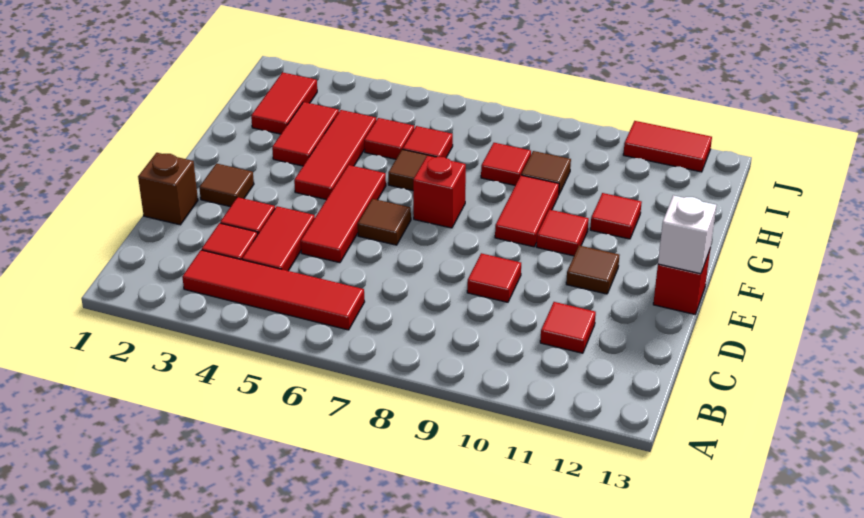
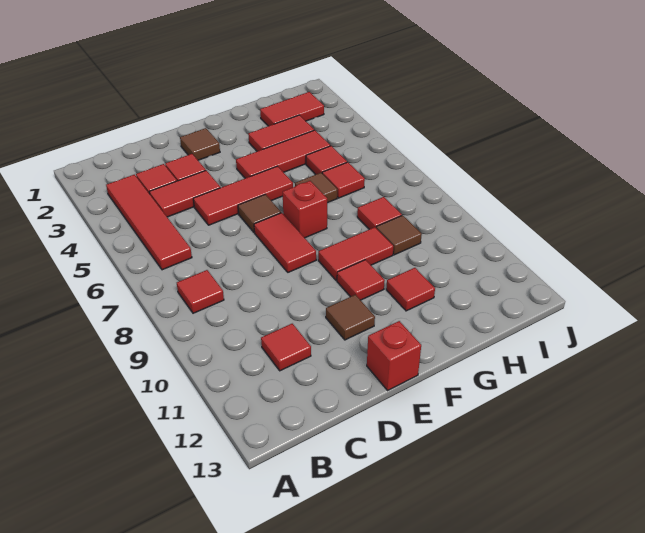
brown 1x1 brick [138,153,198,225] -> none
red 1x1 tile [467,253,521,302] -> red 1x1 tile moved to [177,270,224,313]
white 1x1 brick [658,195,716,274] -> none
red 1x2 tile [623,121,712,172] -> red 1x2 tile moved to [254,213,316,272]

